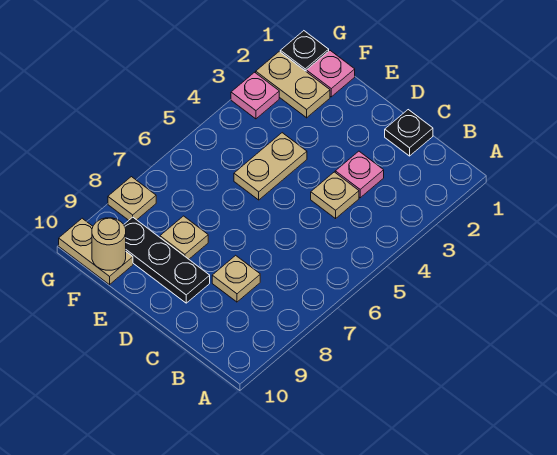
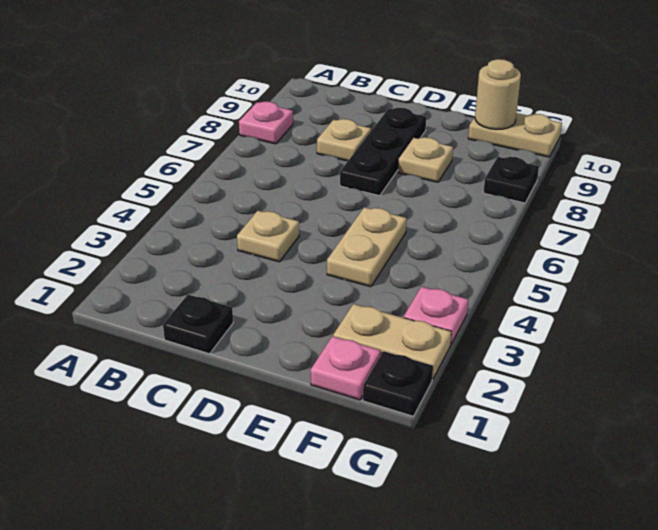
pink 1x1 plate [335,151,384,198] -> pink 1x1 plate moved to [239,102,293,144]
black 1x3 plate [124,217,210,303] -> black 1x3 plate turned to [340,108,426,196]
tan 1x1 plate [108,177,156,220] -> black 1x1 plate [483,157,539,203]

